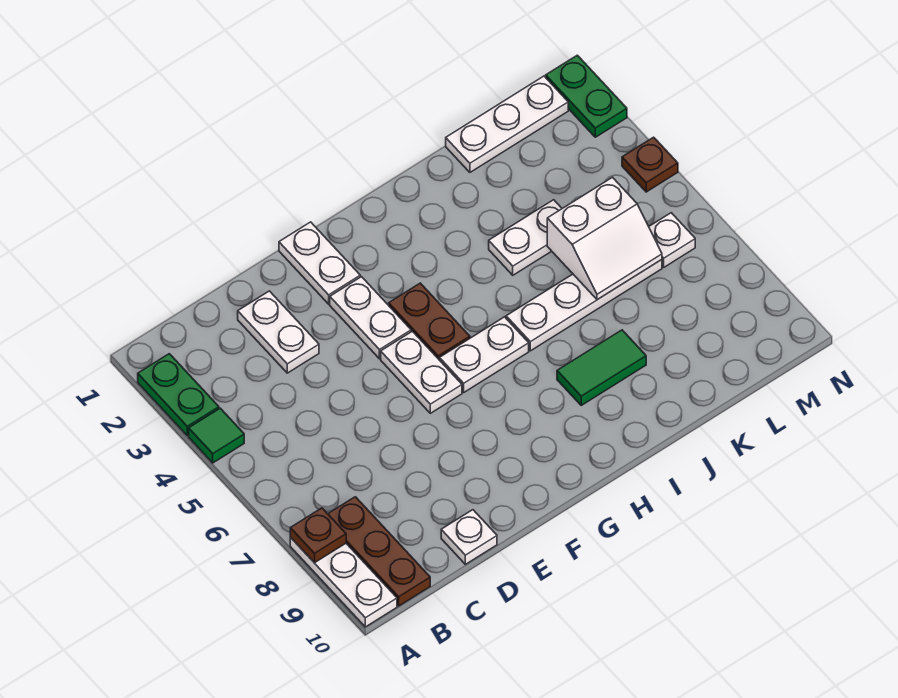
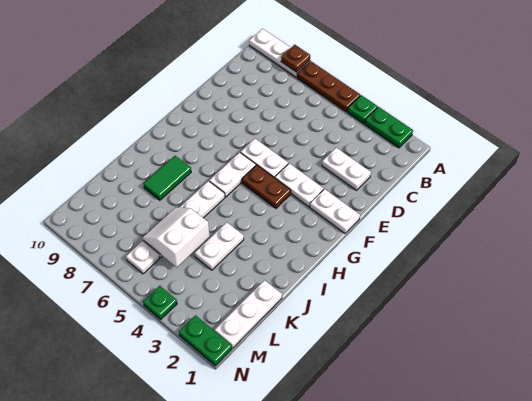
green 1x1 tile [189,408,244,463] -> green 1x1 plate [348,95,378,124]
brown 1x3 plate [328,497,430,606] -> brown 1x3 plate moved to [297,61,360,112]
white 1x1 plate [441,510,497,564] -> none
brown 1x1 plate [622,137,678,192] -> green 1x1 plate [143,286,177,319]

